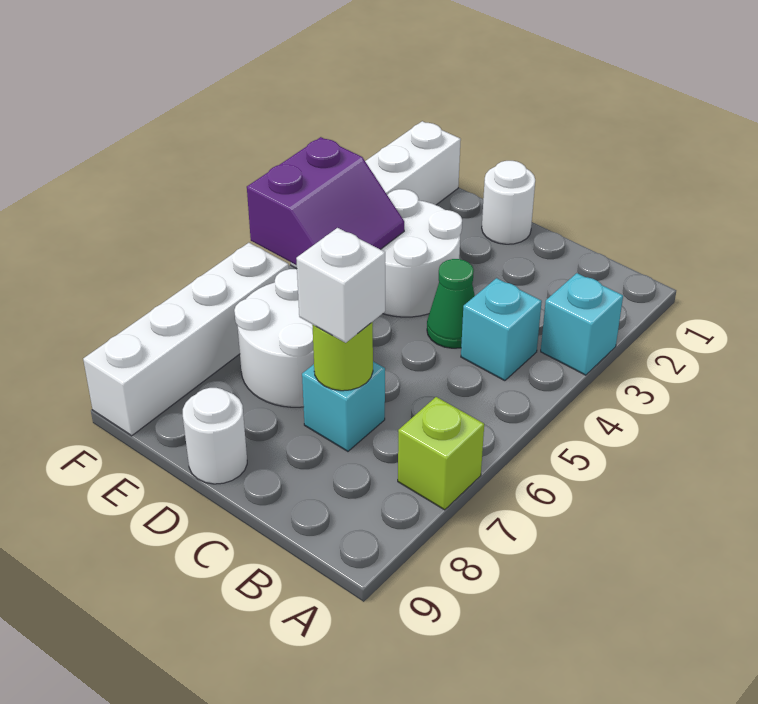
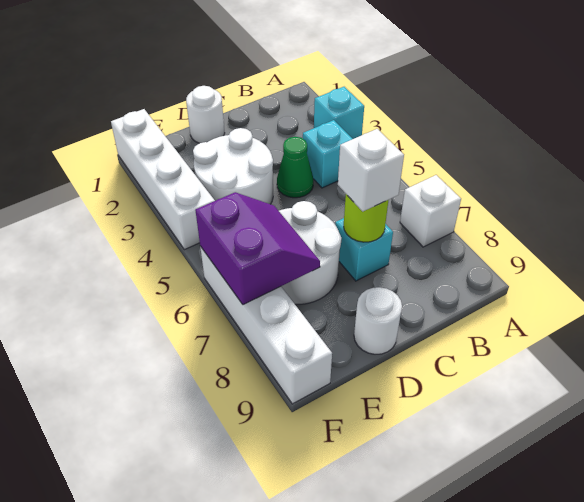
lime 1x1 brick [398,397,484,510] -> white 1x1 brick [400,175,461,247]
purple 2x2 slope [247,137,404,265] -> purple 2x2 slope moved to [195,192,320,304]

